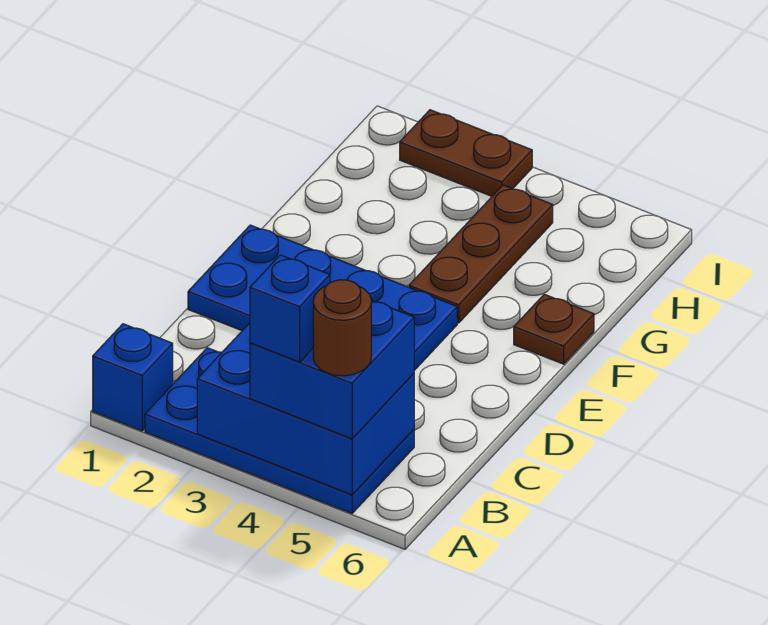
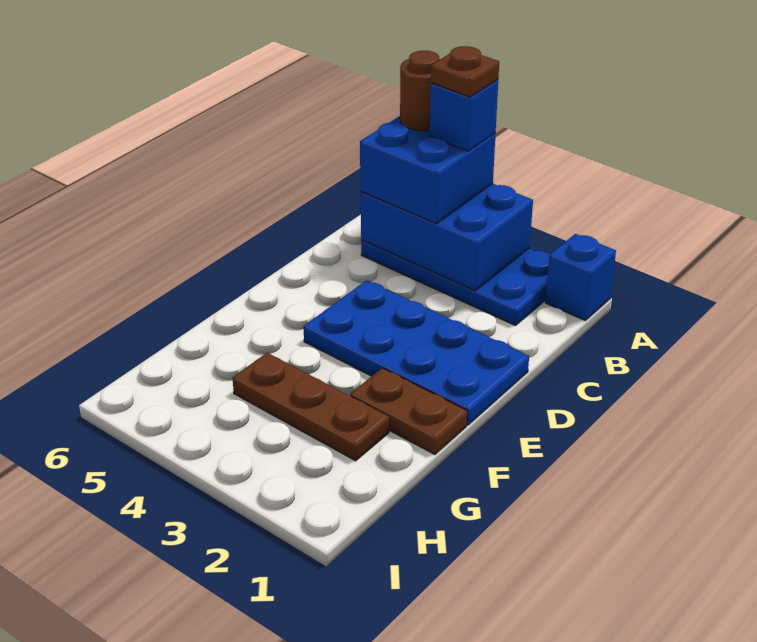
brown 1x3 plate [409,185,553,323] -> brown 1x3 plate turned to [232,353,389,461]
brown 1x1 plate [514,294,594,364] -> brown 1x1 plate moved to [431,46,499,97]
brown 1x2 plate [400,110,532,196] -> brown 1x2 plate moved to [350,368,467,454]

